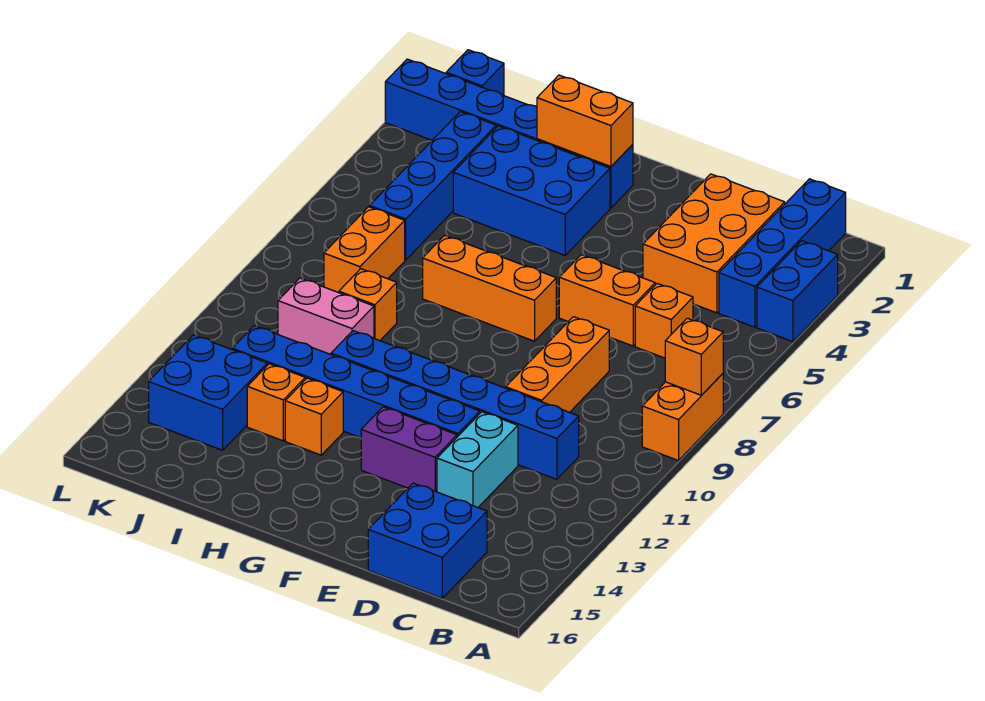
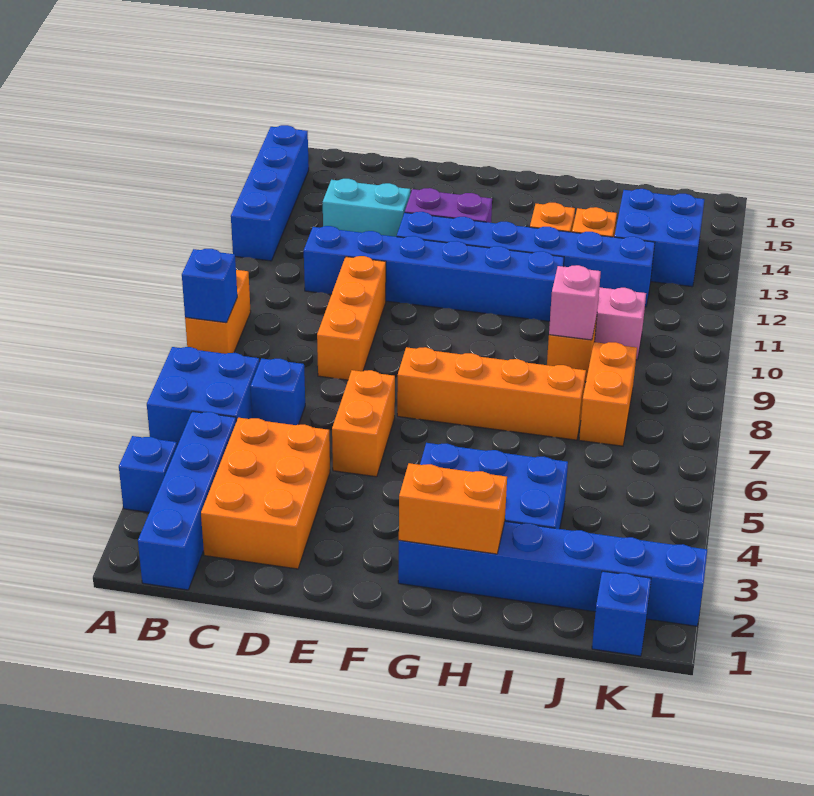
blue 1x2 brick [757,241,838,342] -> blue 1x1 brick [119,436,177,512]
orange 1x1 brick [665,318,723,395] -> blue 1x1 brick [182,249,237,323]
orange 1x1 brick [635,284,693,358] -> blue 1x1 brick [250,358,305,425]
blue 2x2 brick [368,483,487,598] -> blue 2x2 brick moved to [147,347,259,446]
orange 1x2 brick [559,255,655,346] -> orange 1x2 brick turned to [332,370,395,477]
cyan 1x2 brick [437,412,518,507] -> cyan 1x2 brick turned to [323,179,410,237]
orange 1x3 brick [423,236,556,341] -> orange 1x4 brick [397,347,586,440]
none -> pink 1x1 brick [549,265,601,340]
blue 1x4 brick [370,112,496,260] -> blue 1x4 brick moved to [231,125,309,261]

